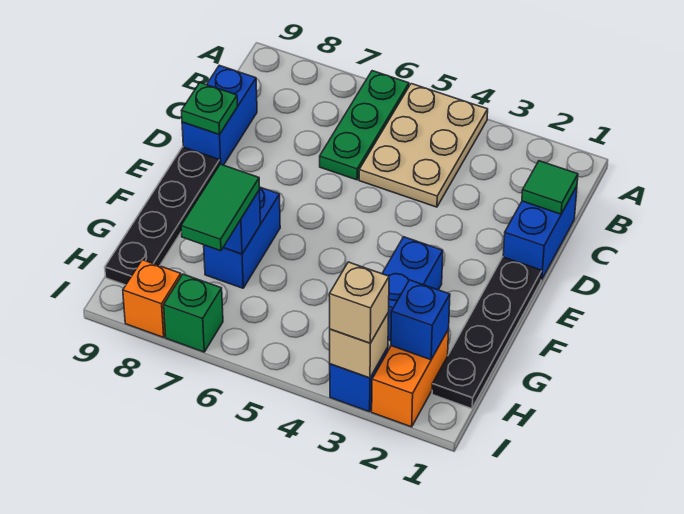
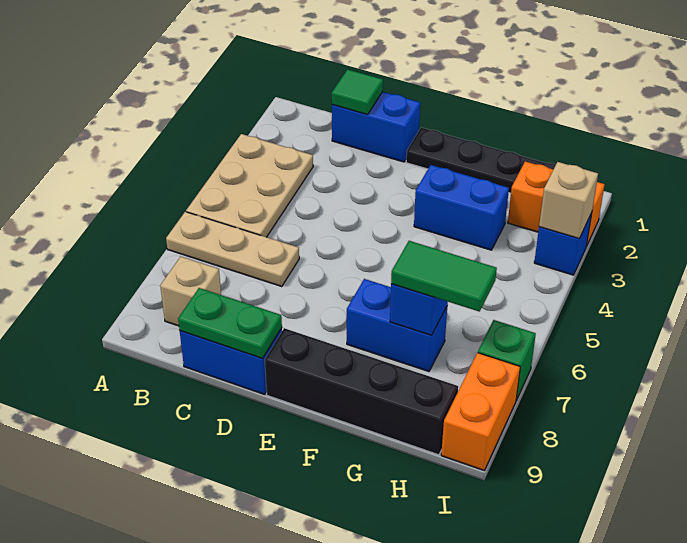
tan 2x3 plate [359,84,488,207] -> tan 2x3 plate turned to [186,134,313,237]
green 1x3 plate [320,71,409,180] -> tan 1x3 plate [166,212,299,287]
green 1x1 plate [182,83,238,134] -> green 1x2 plate [178,288,282,359]
black 1x4 plate [105,147,220,285] -> black 1x4 brick [265,328,458,455]
blue 1x1 brick [391,280,450,360] -> none
tan 1x1 brick [329,262,389,343] -> tan 1x1 brick moved to [160,257,221,326]
orange 1x1 brick [123,260,181,337] -> orange 1x2 brick [441,353,520,470]

